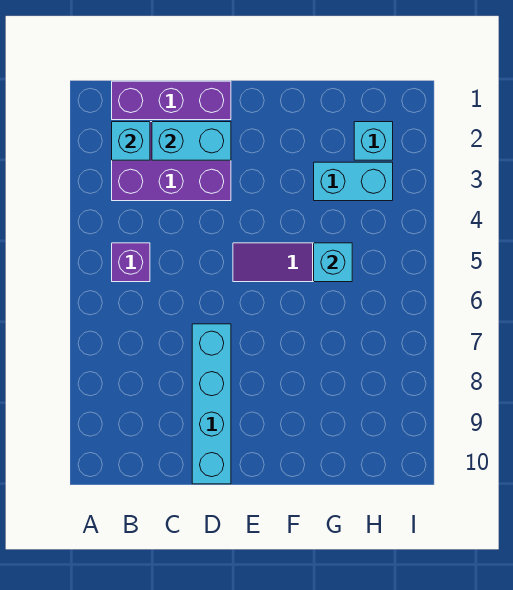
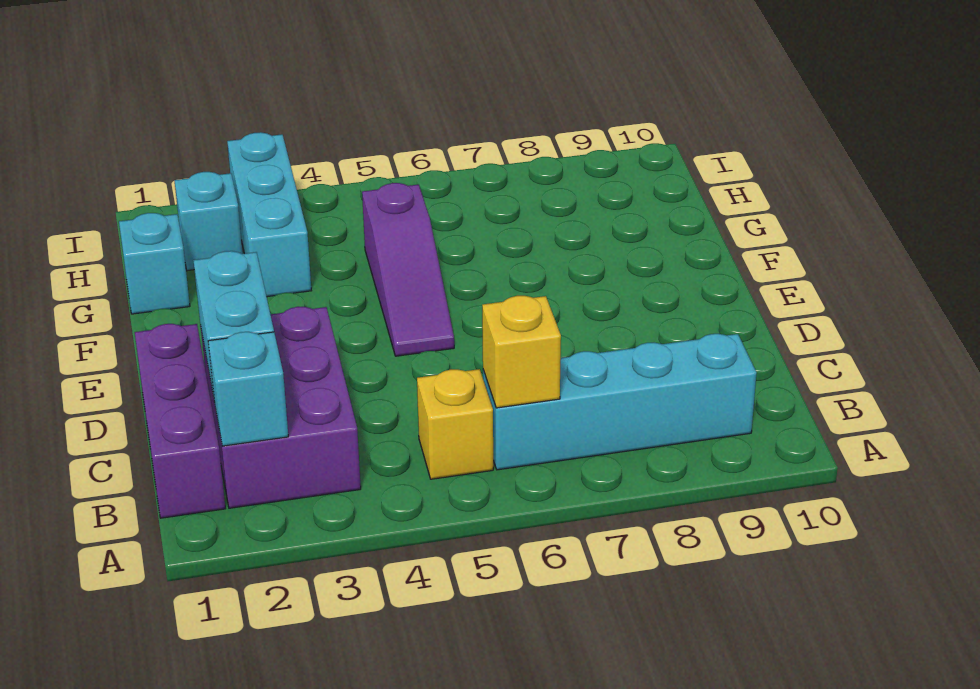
purple 1x1 brick [112,243,150,282] -> yellow 1x1 brick [417,369,493,479]
none -> yellow 1x1 brick [482,296,561,408]
cyan 1x4 brick [192,324,231,484] -> cyan 1x4 brick moved to [483,334,757,470]
cyan 1x2 brick [314,162,393,201] -> cyan 1x3 brick [227,132,311,297]
cyan 1x1 brick [314,243,352,282] -> cyan 1x1 brick moved to [119,213,190,314]

